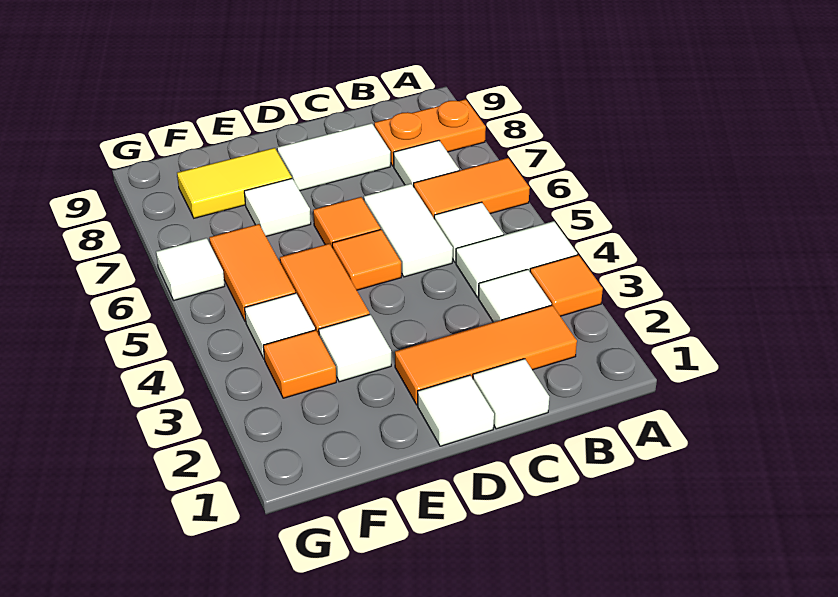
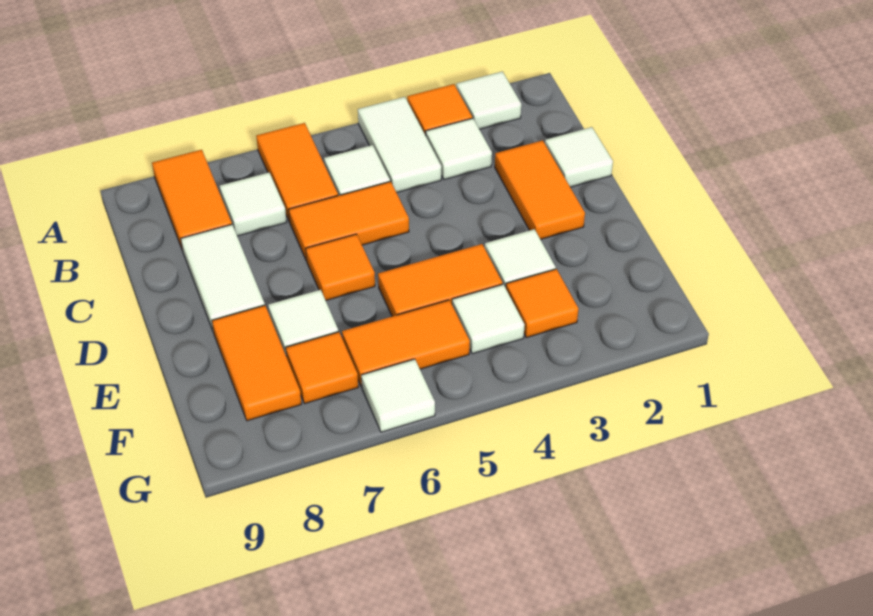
orange 1x2 plate [374,99,486,166] -> orange 1x2 tile [152,150,232,251]
orange 1x3 tile [395,305,577,405] -> orange 1x2 tile [495,140,585,239]
white 1x2 tile [364,184,453,277] -> orange 1x2 tile [289,182,409,261]
white 1x1 tile [418,375,494,446] -> white 1x1 tile moved to [456,71,521,129]
orange 1x1 tile [332,230,401,290] -> orange 1x1 tile moved to [286,332,358,404]
yellow 1x2 tile [177,148,292,218] -> orange 1x2 tile [212,306,301,421]

